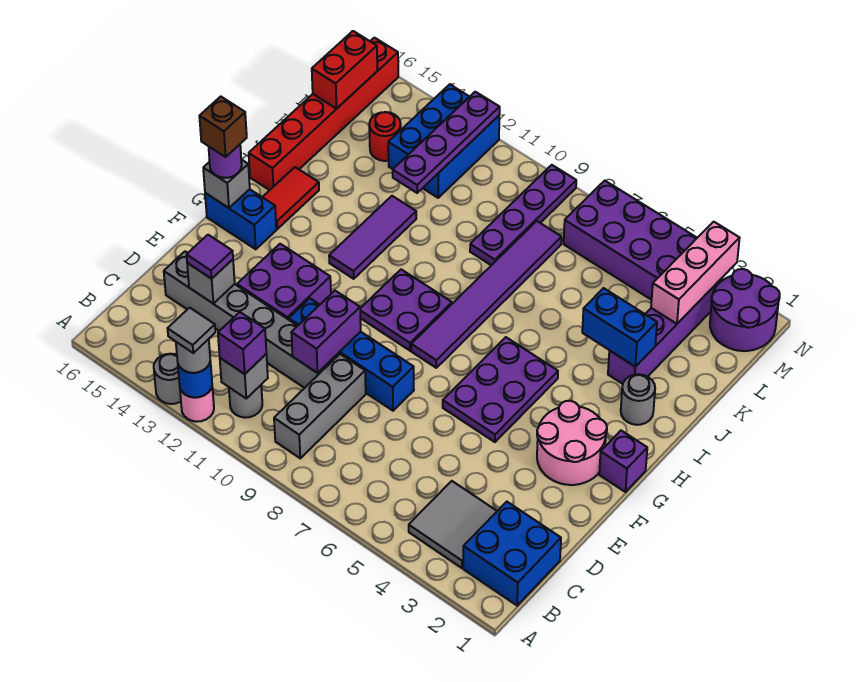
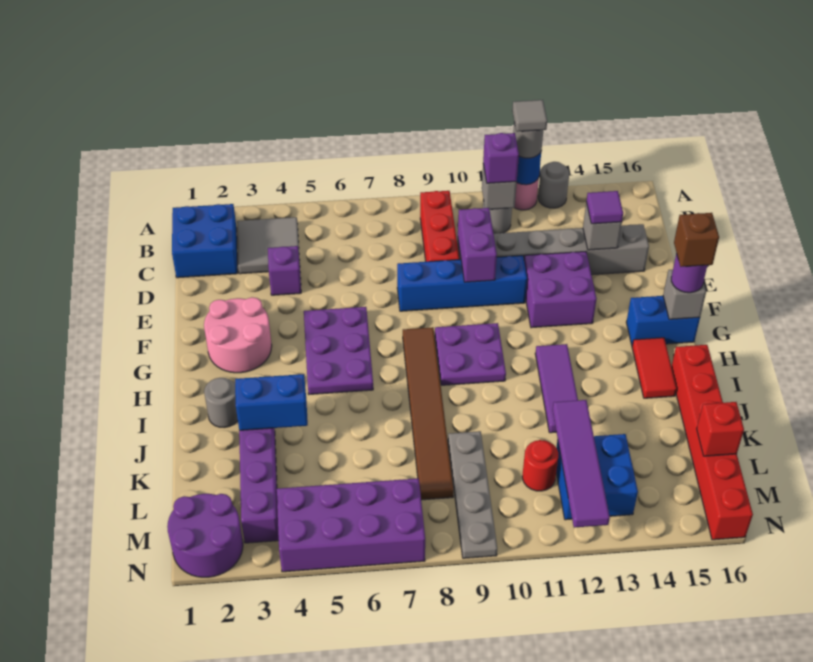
grey 1x3 brick [274,354,366,458] -> red 1x3 brick [420,191,459,262]
purple 1x1 brick [599,431,647,492] -> purple 1x1 brick moved to [268,246,301,295]
purple 1x6 tile [411,221,562,368] -> brown 1x6 tile [403,327,454,500]
purple 1x4 plate [470,165,576,265] -> grey 1x4 plate [448,431,497,558]
purple 1x4 plate [393,92,500,193] -> purple 1x4 tile [553,400,610,528]
pink 1x3 brick [651,222,740,324] -> none
blue 2x3 brick [388,84,499,198] -> blue 2x2 brick [556,434,638,520]
red 1x1 round brick [369,112,401,161] -> red 1x1 round brick moved to [522,440,558,491]
red 1x2 brick [312,31,377,109] -> red 1x1 brick [697,402,744,456]

